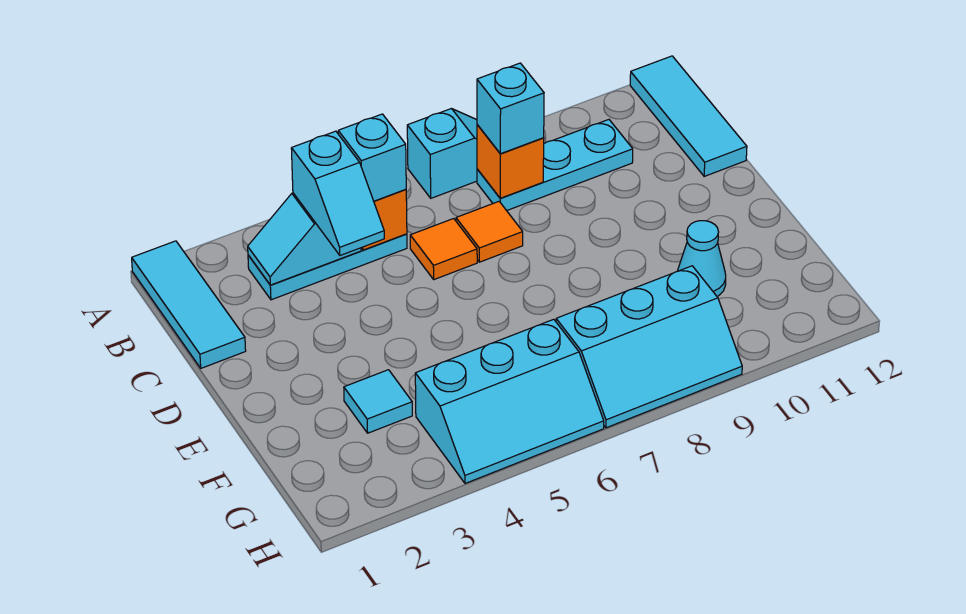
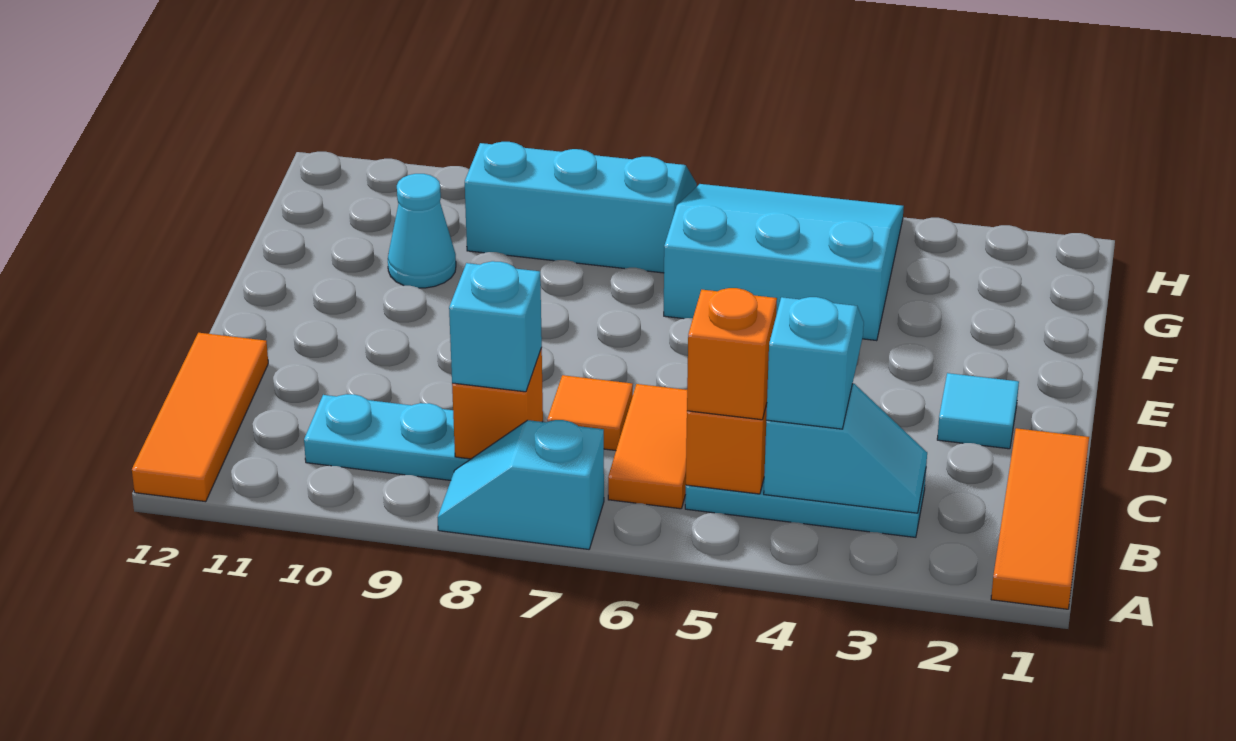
cyan 1x3 tile [132,241,246,368] -> orange 1x3 tile [991,428,1089,609]
cyan 1x3 tile [630,56,747,176] -> orange 1x3 tile [132,333,268,502]
cyan 1x1 brick [338,114,406,201] -> orange 1x1 brick [687,288,777,420]
orange 1x1 tile [410,219,477,279] -> orange 1x2 tile [608,384,687,509]
cyan 1x1 tile [344,370,412,433] -> cyan 1x1 tile moved to [937,373,1019,449]
cyan 2x3 slope [415,319,604,483] -> cyan 3x3 slope [664,184,904,341]

